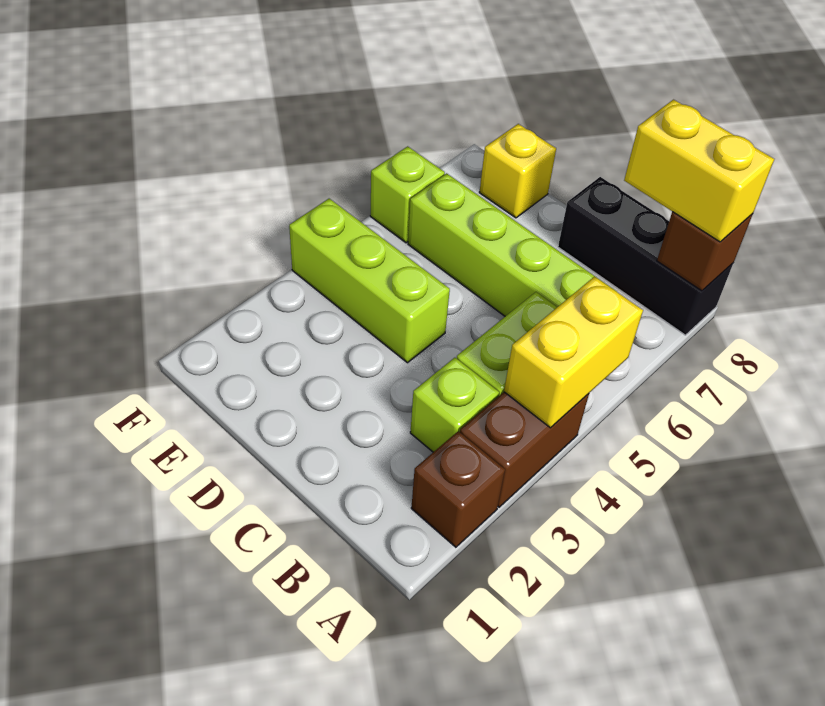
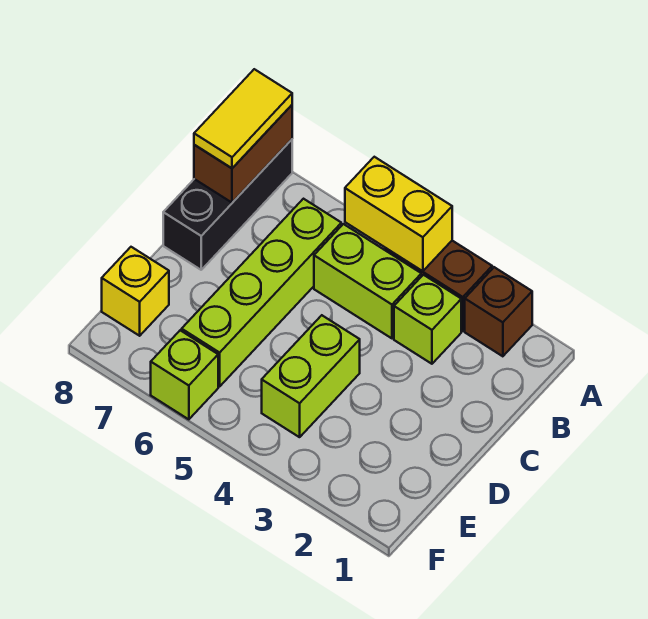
brown 1x1 brick [657,212,753,291] -> brown 1x2 brick [194,105,292,203]
yellow 1x2 brick [624,100,774,242] -> yellow 1x2 tile [194,69,292,168]
lime 1x3 brick [289,199,450,363] -> lime 1x2 brick [262,315,360,437]

